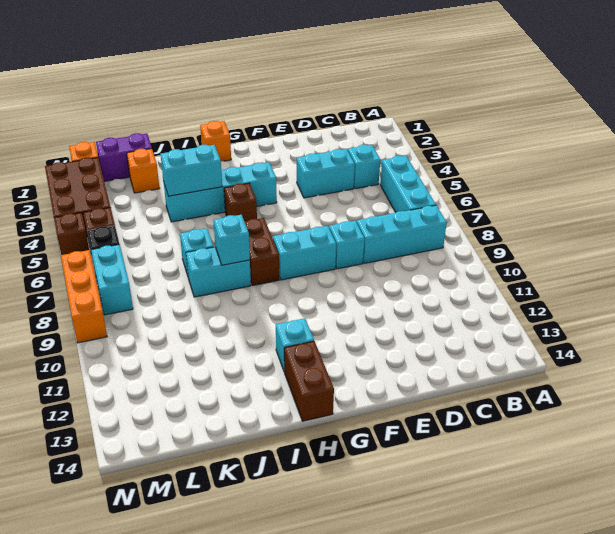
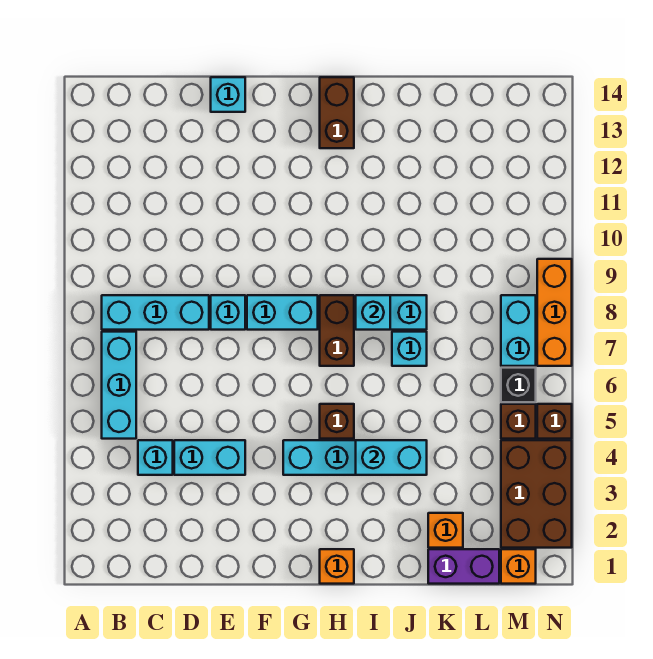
cyan 1x1 brick [276,318,314,372] -> cyan 1x1 brick moved to [211,77,245,112]

